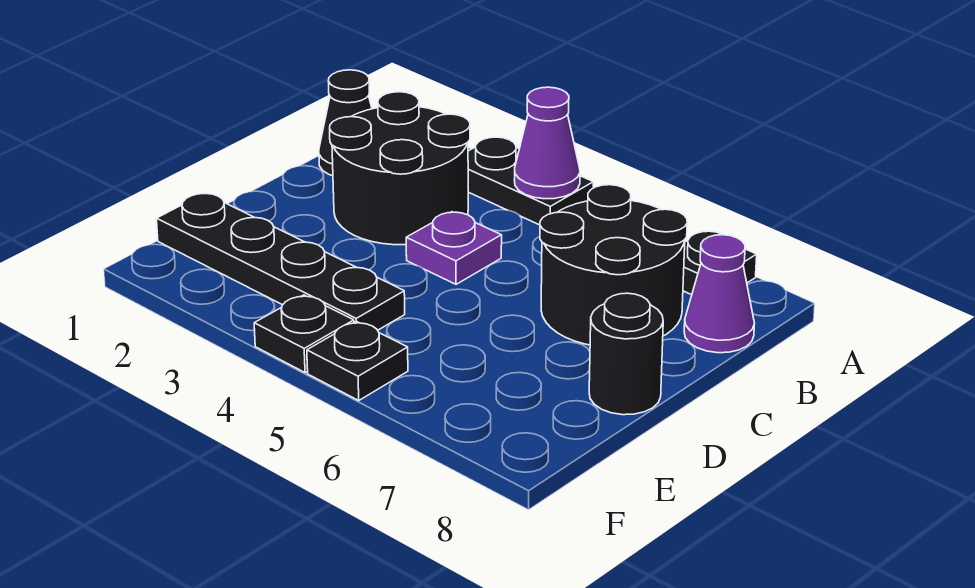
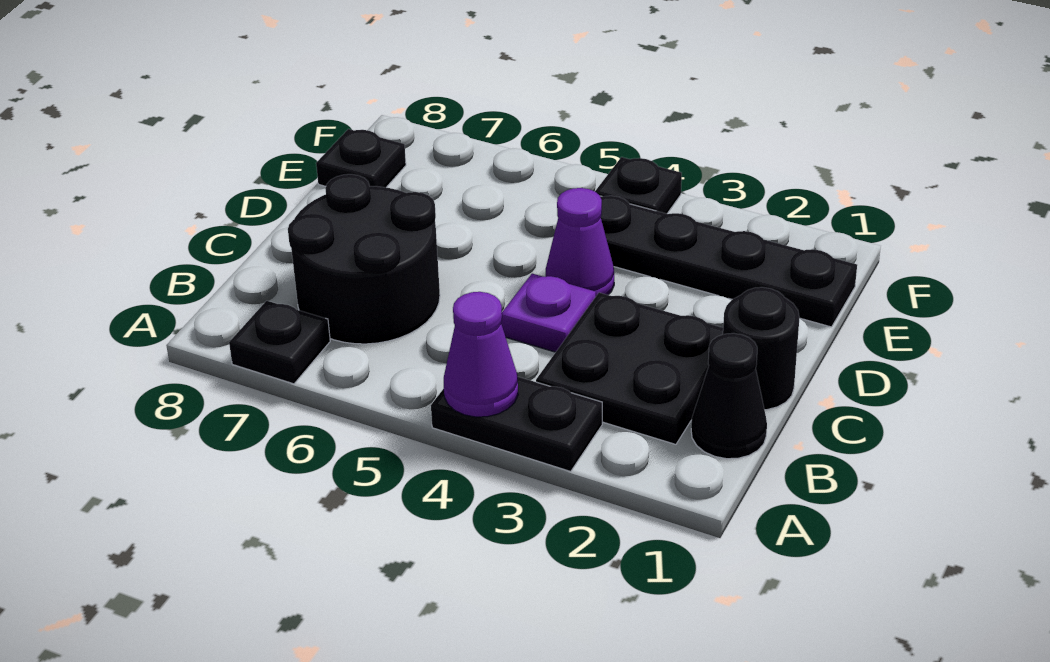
black 2x2 round brick [330,92,470,245] -> black 2x2 plate [536,293,723,444]
purple 1x1 cone [684,235,755,353] -> purple 1x1 cone moved to [546,188,614,296]
black 1x1 round brick [589,293,663,415] -> black 1x1 round brick moved to [723,287,800,410]
black 1x1 plate [307,321,408,400] -> black 1x1 plate moved to [316,129,406,187]

